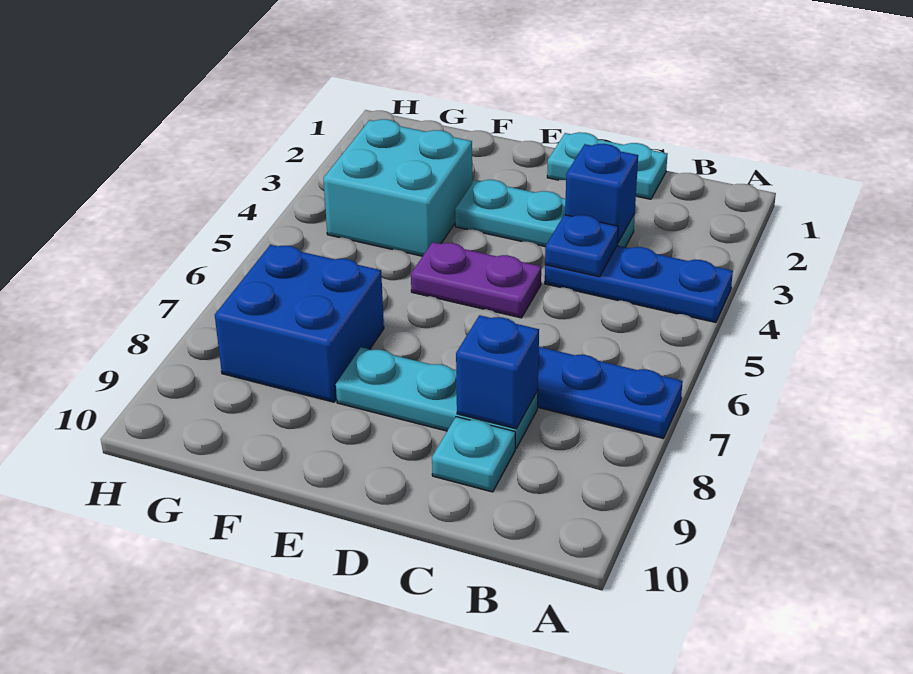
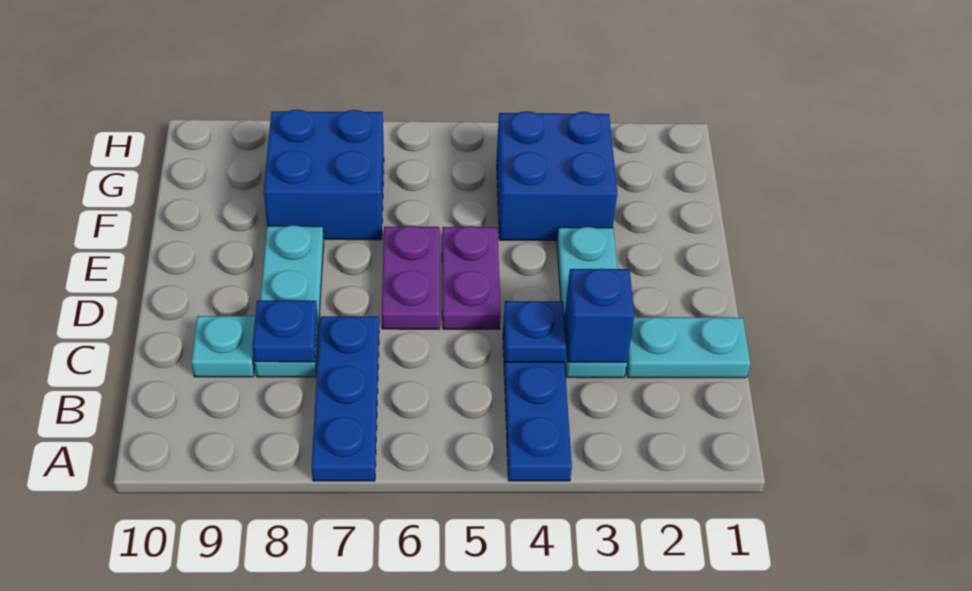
cyan 1x2 plate [547,132,668,199] -> cyan 1x2 plate turned to [626,317,750,378]
blue 1x1 brick [456,315,539,429] -> blue 1x1 plate [253,300,317,362]
none -> purple 1x2 plate [382,226,440,329]
cyan 2x2 brick [323,119,472,256] -> blue 2x2 brick [497,111,617,241]

